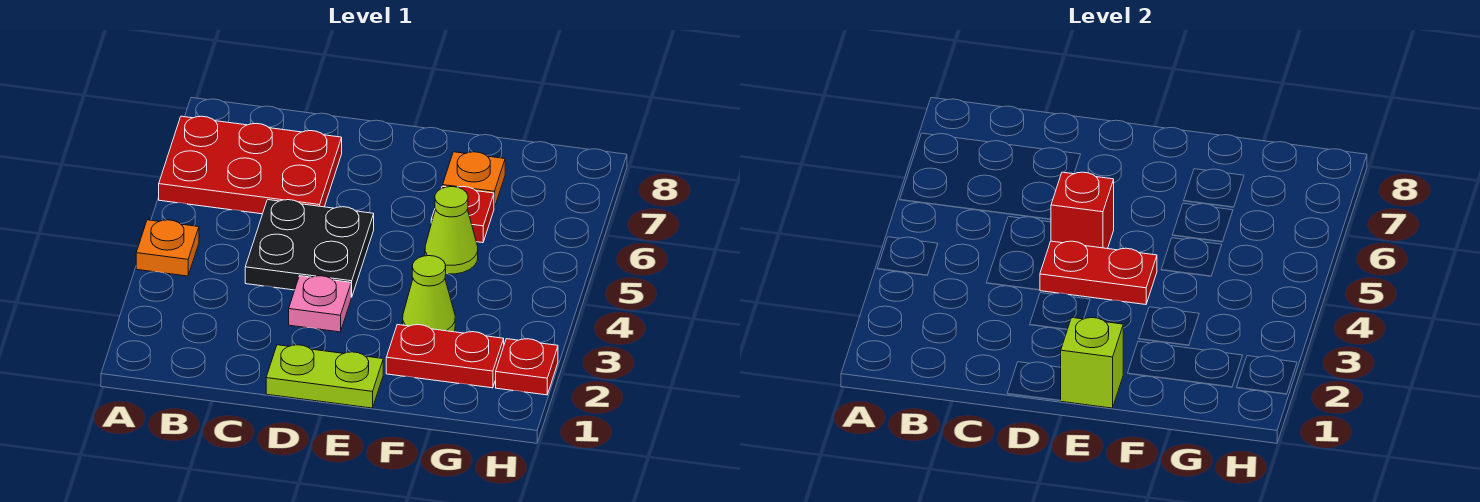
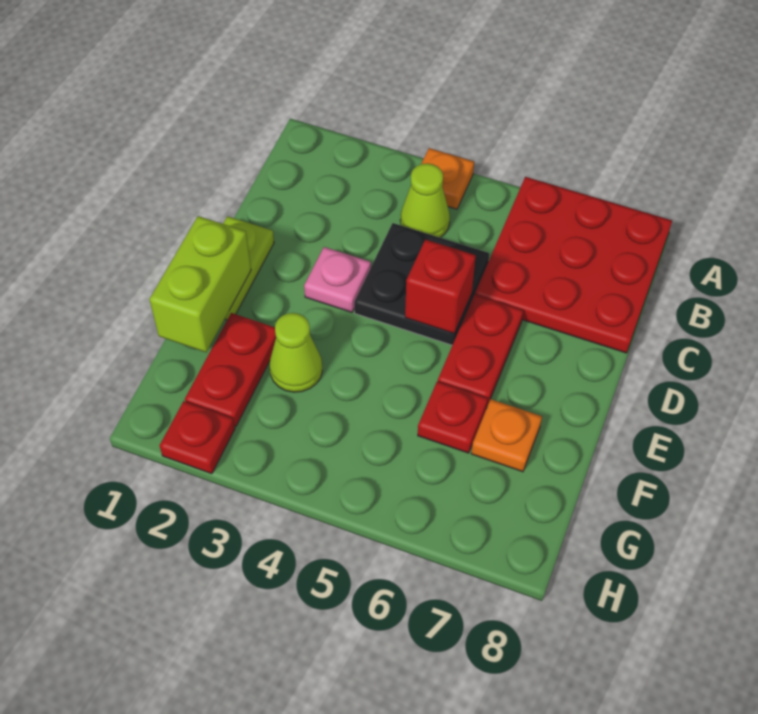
red 2x3 plate [159,116,342,214] -> red 3x3 plate [475,177,672,353]
red 1x2 plate [1040,241,1157,305] -> red 1x2 plate moved to [438,295,523,406]
lime 1x1 brick [1061,318,1123,408] -> lime 1x2 brick [149,216,251,352]
lime 1x1 cone [425,187,478,274] -> lime 1x1 cone moved to [400,163,450,238]

